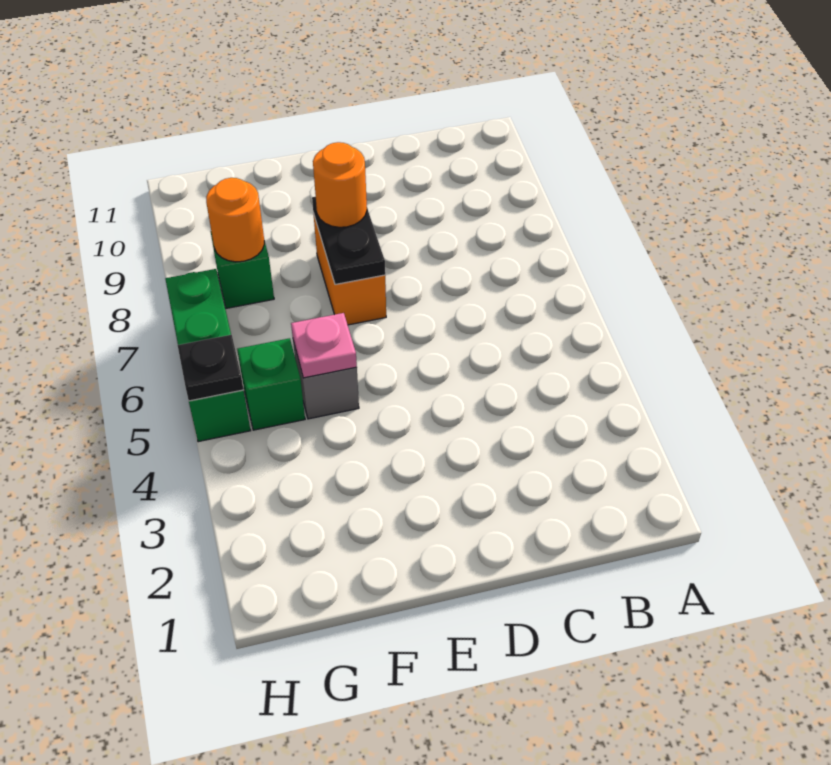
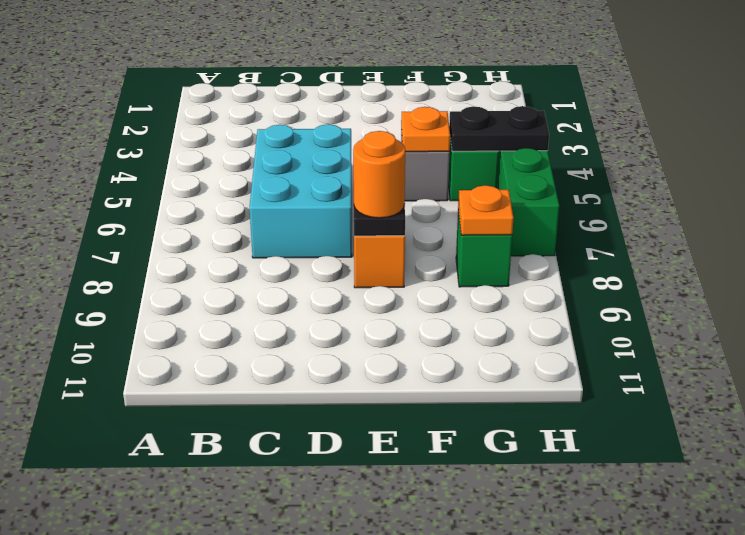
none -> cyan 2x3 brick [250,124,352,258]
pink 1x1 plate [291,313,357,378] -> orange 1x1 plate [401,107,450,152]
orange 1x1 round brick [206,178,264,262] -> orange 1x1 plate [458,185,513,235]
black 1x1 plate [178,335,244,401] -> black 1x2 plate [449,106,549,151]

